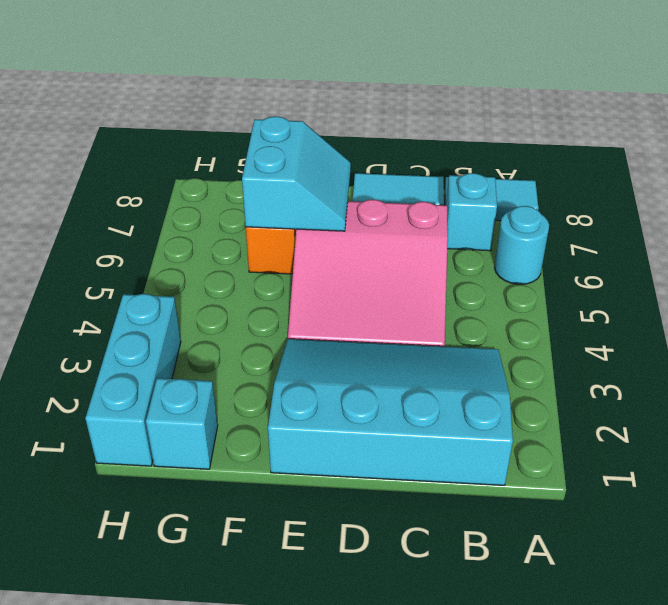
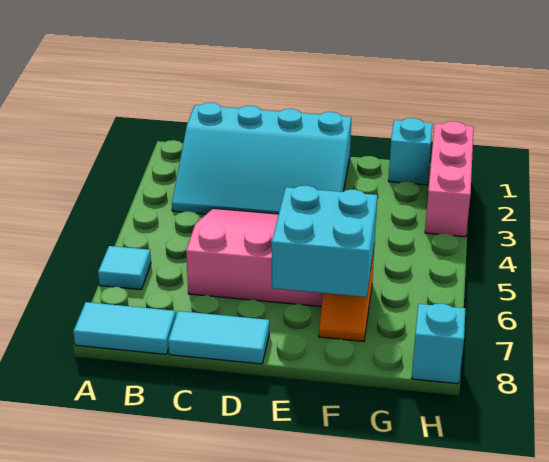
cyan 1x1 round brick [494,206,549,284] -> cyan 1x1 tile [98,246,151,290]
cyan 1x1 brick [446,173,497,251] -> cyan 1x1 brick moved to [412,304,465,384]
cyan 2x2 slope [242,116,351,231] -> cyan 2x2 brick [272,186,377,297]
cyan 1x3 brick [85,294,181,466] -> pink 1x3 brick [425,121,474,237]

